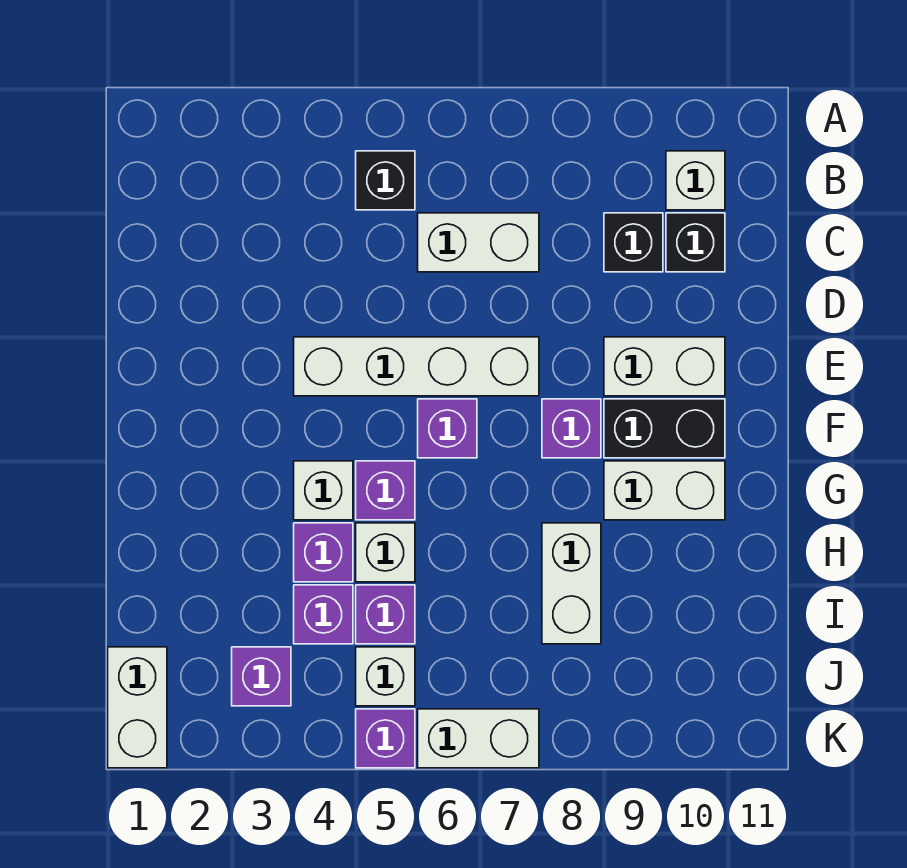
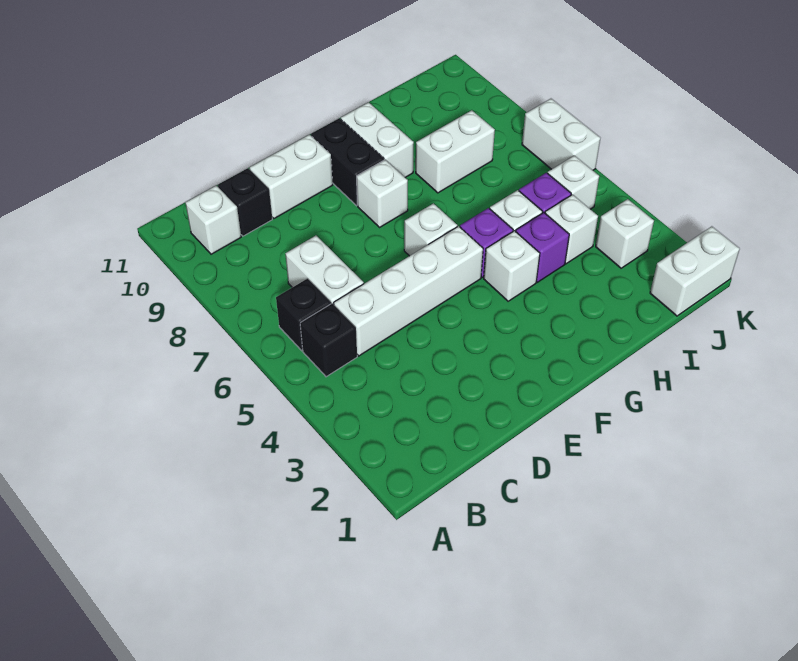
black 1x1 brick [604,213,663,272] -> black 1x1 brick moved to [276,279,331,351]
white 1x4 brick [294,337,539,396] -> white 1x4 brick turned to [334,226,483,356]
white 1x2 brick [604,337,725,396] -> white 1x2 brick turned to [250,134,333,218]
purple 1x1 brick [418,399,477,458] -> white 1x1 brick [404,203,457,256]
purple 1x1 brick [542,399,601,458] -> white 1x1 brick [357,160,408,227]
purple 1x1 brick [294,585,353,644] -> white 1x1 brick [545,195,598,264]
purple 1x1 brick [232,647,291,706] -> white 1x1 brick [596,199,654,268]
purple 1x1 brick [356,709,415,768] -> none

